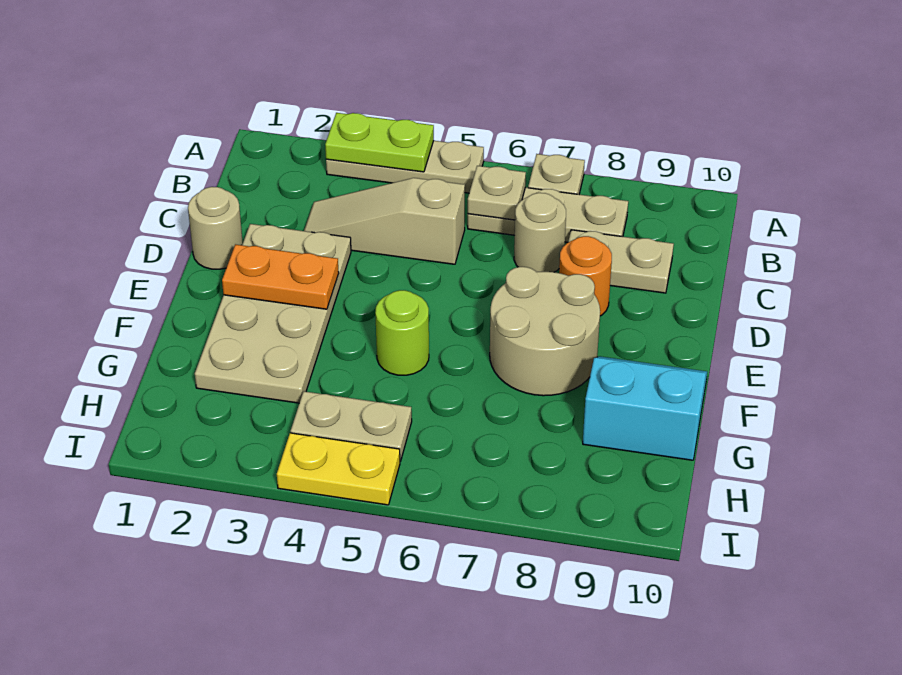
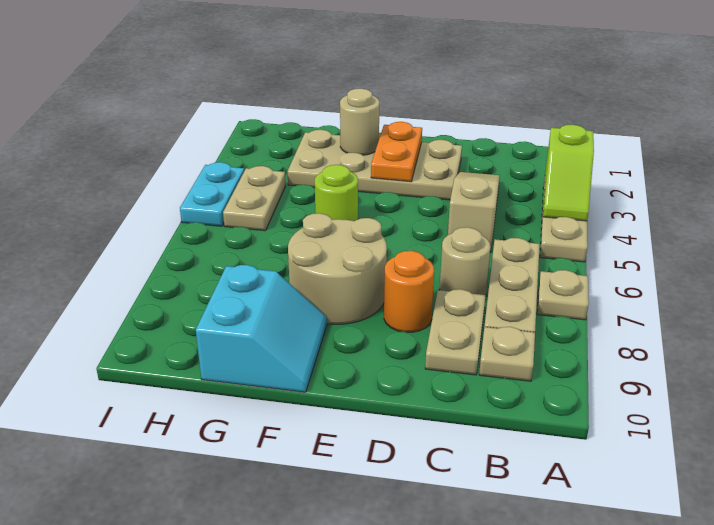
lime 1x2 plate [325,113,434,172] -> lime 1x2 slope [543,125,594,221]
tan 1x1 plate [468,166,526,220] -> tan 1x1 plate moved to [479,327,535,381]
tan 1x1 round brick [188,187,243,269] -> tan 1x1 round brick moved to [340,89,379,155]
yellow 1x2 plate [277,433,400,505] -> cyan 1x2 plate [180,162,244,226]

